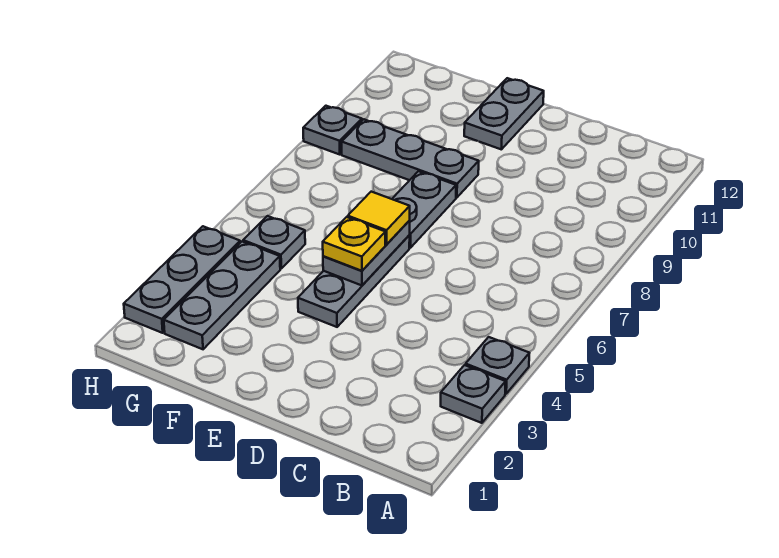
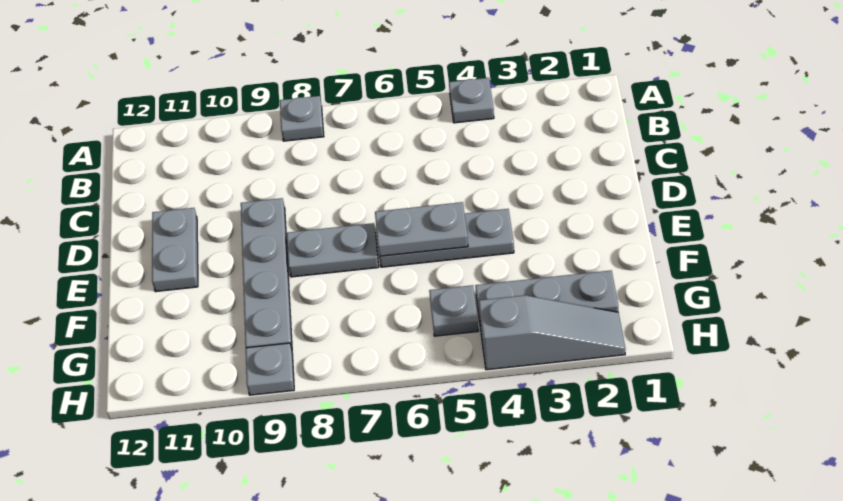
grey 1x1 plate [441,365,506,423] -> grey 1x1 plate moved to [280,96,324,141]
yellow 1x1 plate [323,217,385,271] -> none
yellow 1x1 tile [348,192,410,244] -> none
grey 1x3 plate [342,119,479,198] -> grey 1x4 plate [241,198,292,348]
grey 1x2 plate [464,78,544,149] -> grey 1x2 plate turned to [152,208,198,292]
grey 1x3 plate [124,226,240,333] -> grey 1x3 slope [479,295,625,370]

